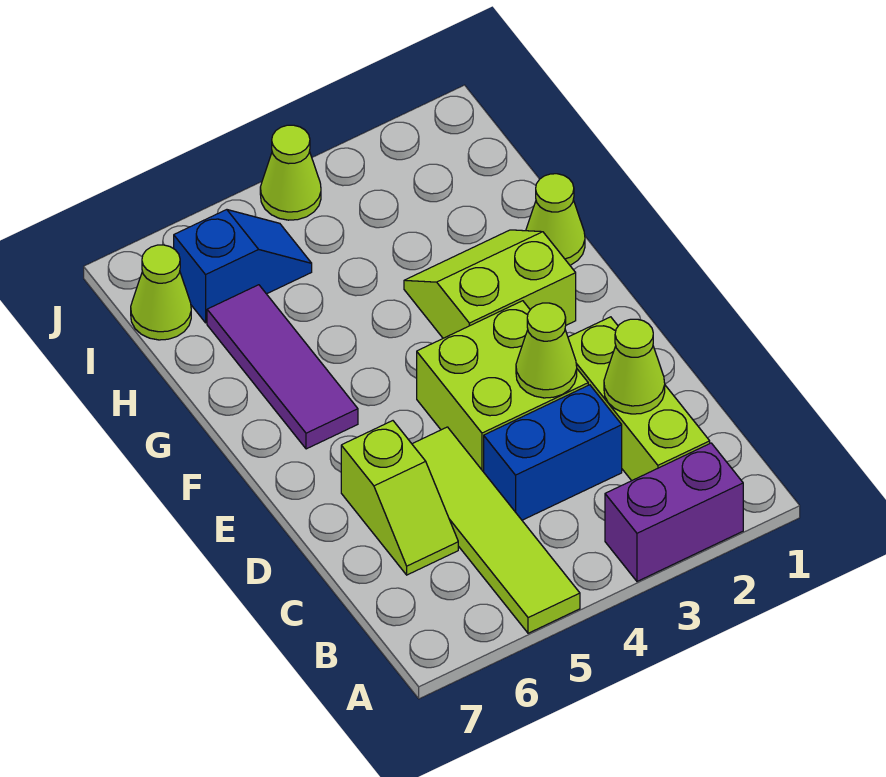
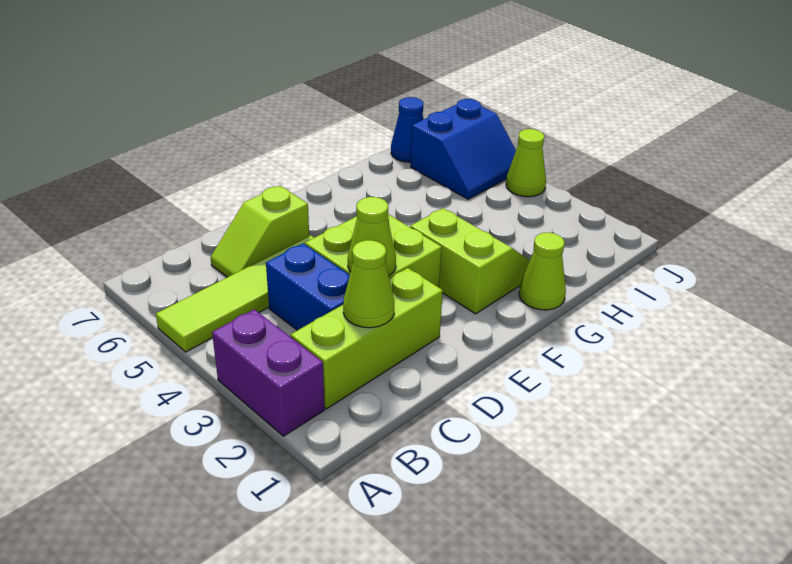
purple 1x3 tile [207,285,358,449] -> none
blue 1x2 slope [174,210,312,323] -> blue 2x2 slope [411,99,516,199]
lime 1x1 cone [131,245,191,340] -> blue 1x1 cone [391,97,423,162]

